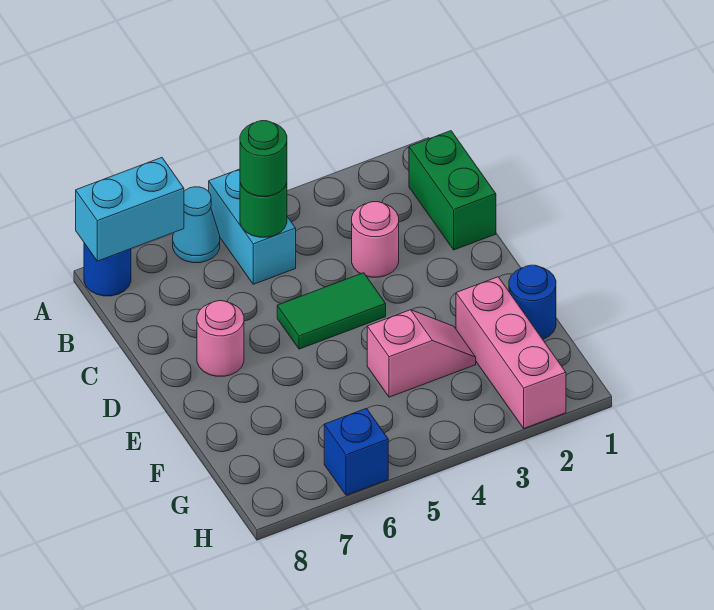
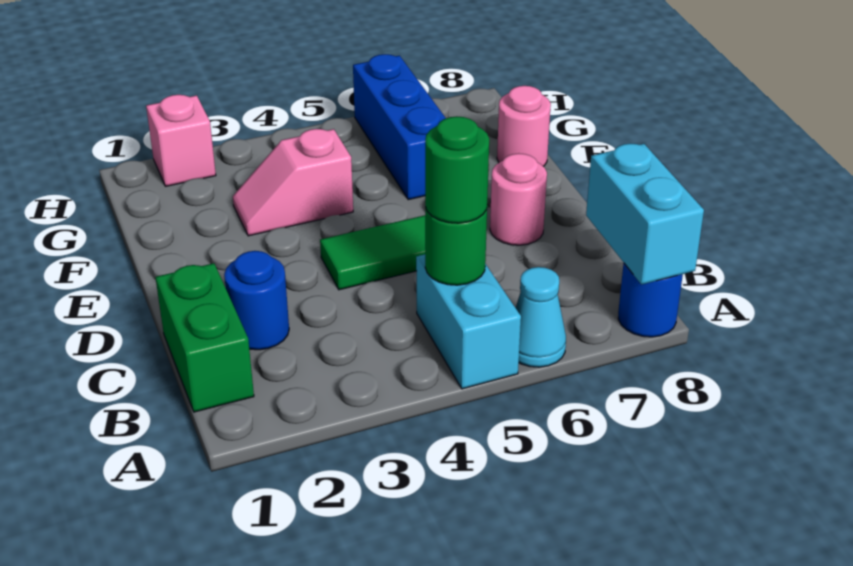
cyan 1x2 brick [76,158,184,261] -> cyan 1x2 brick turned to [586,143,704,285]
pink 1x1 round brick [352,202,399,277] -> pink 1x1 round brick moved to [497,86,551,166]
blue 1x1 round brick [509,265,556,339] -> blue 1x1 round brick moved to [224,251,289,350]
pink 1x3 brick [456,277,566,428] -> pink 1x1 brick [146,95,216,186]
blue 1x1 brick [324,408,388,495] -> blue 1x3 brick [353,54,446,200]

